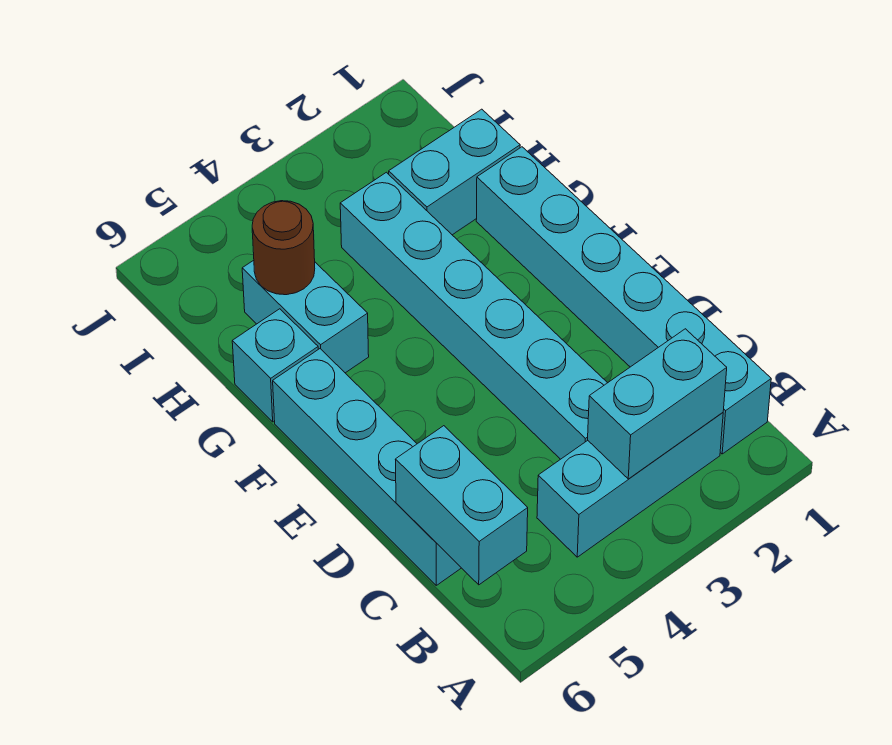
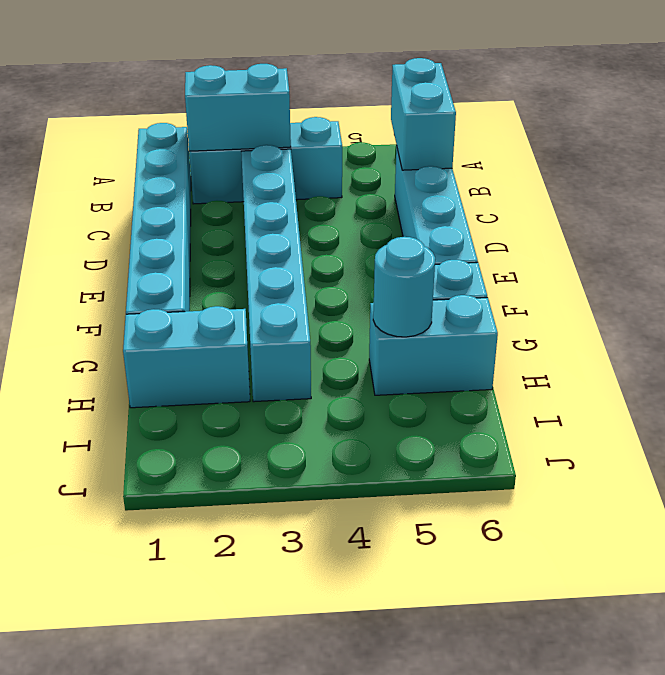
cyan 1x2 brick [242,260,369,373] -> cyan 1x2 brick turned to [369,295,498,395]
brown 1x1 round brick [252,201,315,295] -> cyan 1x1 round brick [373,237,435,337]

